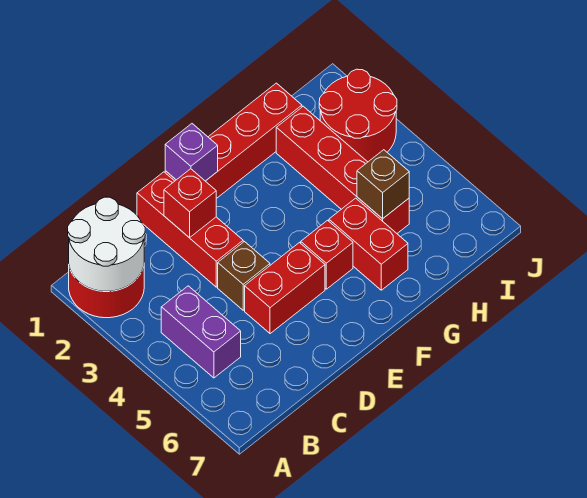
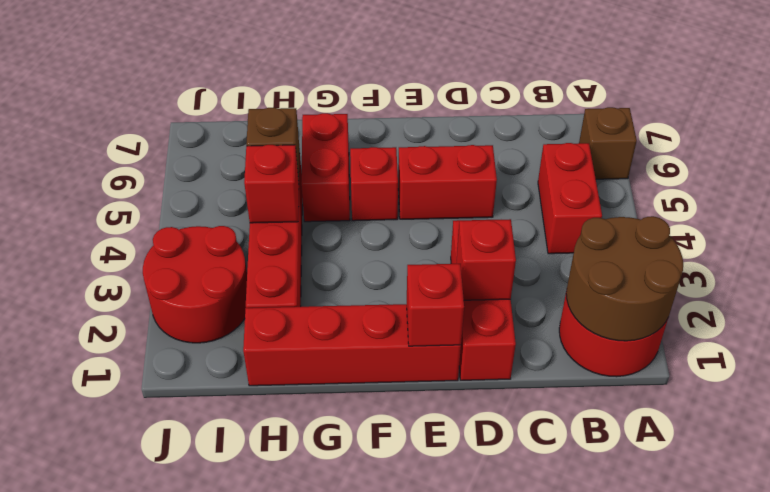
white 2x2 round brick [68,197,145,291] -> brown 2x2 round brick [566,216,683,341]
purple 1x2 brick [161,286,241,378] -> red 1x2 brick [538,143,602,254]
brown 1x1 brick [218,242,270,310] -> brown 1x1 brick moved to [579,107,637,179]
purple 1x1 brick [165,124,218,181] -> red 1x1 brick [407,264,464,346]
none -> red 1x1 brick [244,145,299,223]

